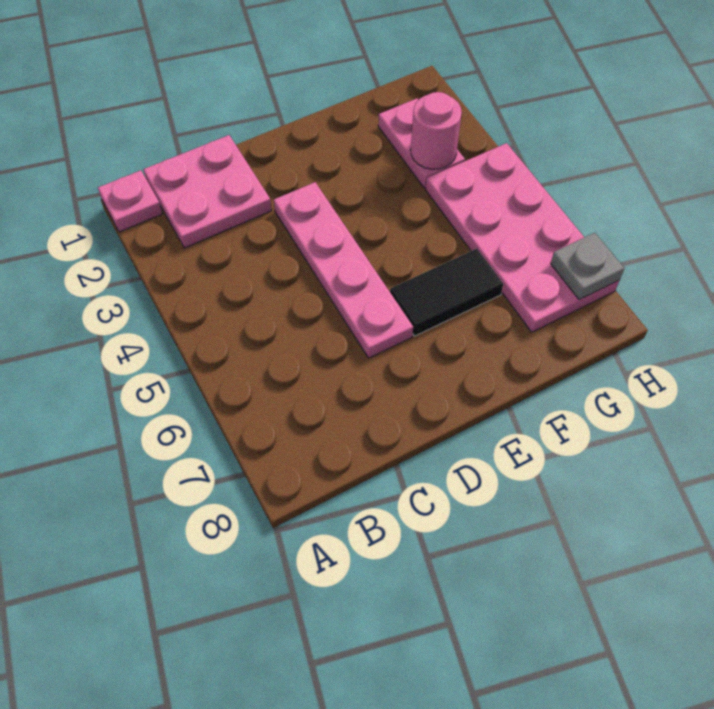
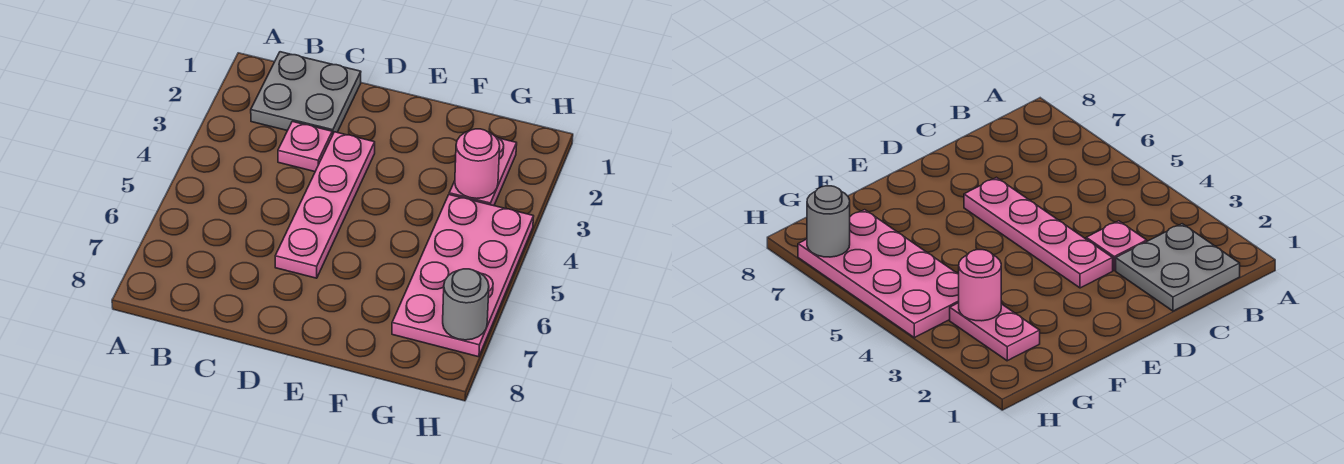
pink 1x1 plate [98,170,162,232] -> pink 1x1 plate moved to [278,121,332,172]
pink 2x2 plate [143,135,272,248] -> grey 2x2 plate [251,52,361,135]
black 1x2 tile [390,249,503,336] -> none
grey 1x1 plate [551,233,624,300] -> grey 1x1 round brick [443,269,489,340]

